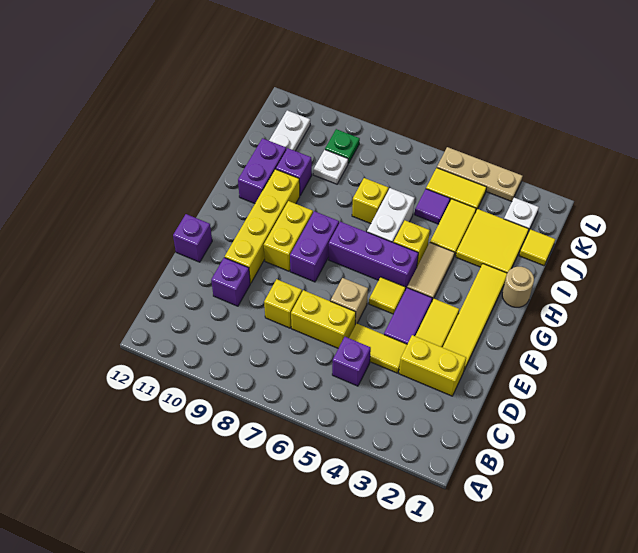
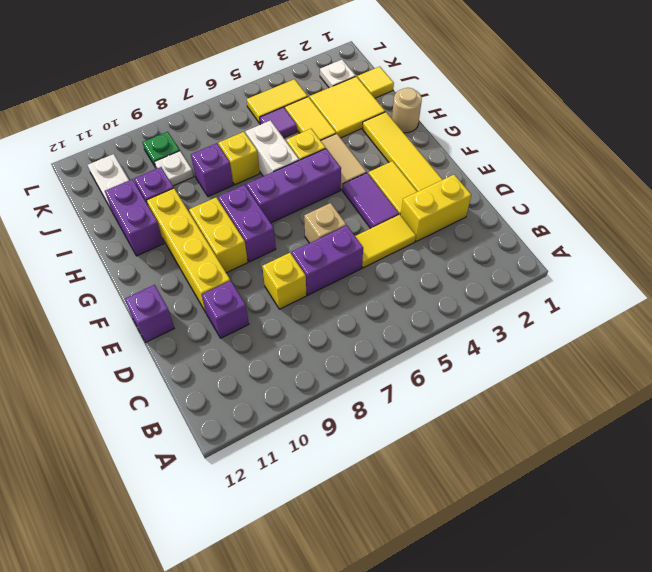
purple 1x1 brick [332,337,371,386] -> purple 1x1 brick moved to [191,143,233,197]
yellow 1x2 brick [291,290,356,348] -> purple 1x2 brick [292,225,363,295]
yellow 1x1 tile [369,277,406,314] -> none
tan 1x3 plate [437,147,523,202] -> none

